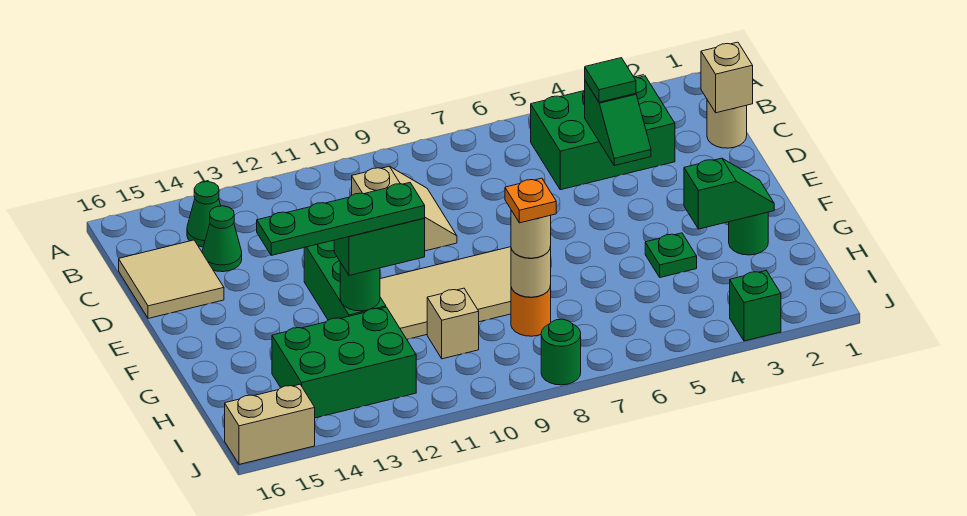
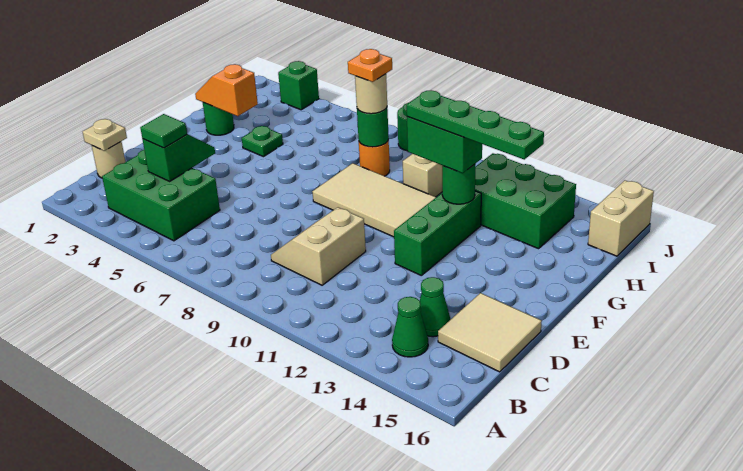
tan 1x1 brick [701,42,753,113] -> tan 1x1 plate [83,119,127,151]
green 1x2 slope [684,158,774,229] -> orange 1x2 slope [195,64,258,116]
tan 1x1 round brick [511,246,551,297] -> green 1x1 round brick [357,108,389,147]
tan 1x2 brick [225,384,315,464] -> tan 1x2 brick turned to [588,180,654,256]

